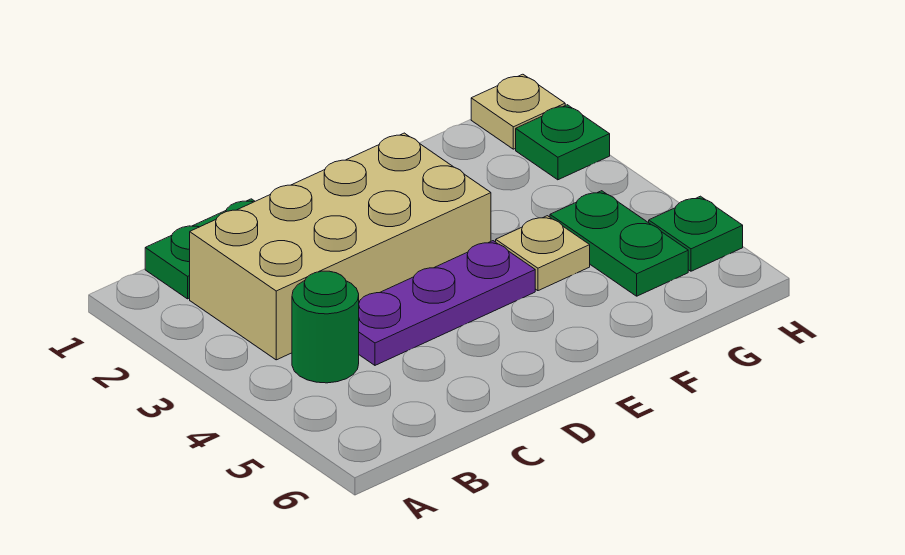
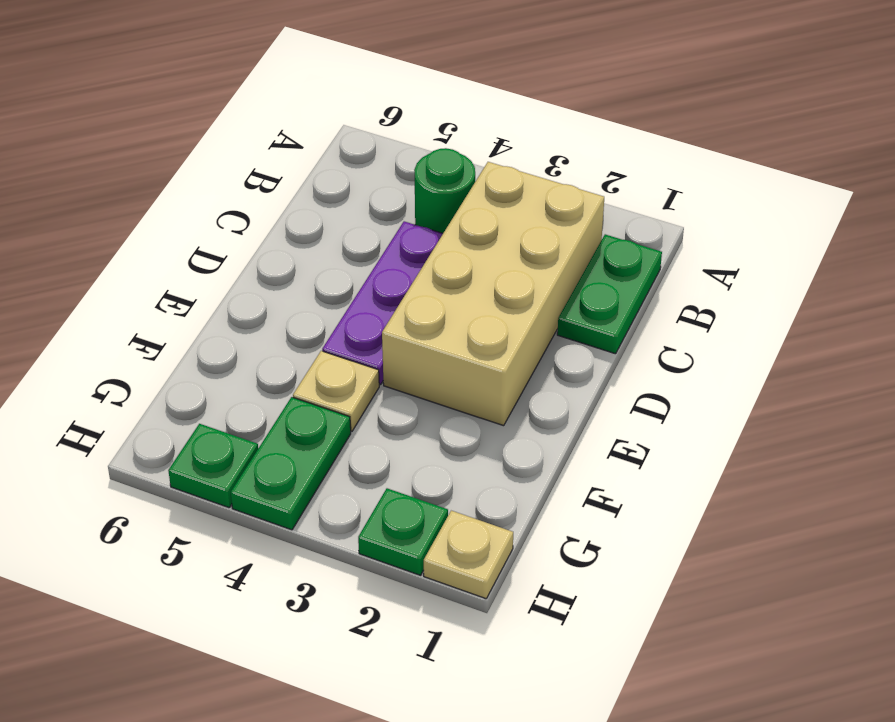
green 1x2 plate [550,191,688,296] -> green 1x2 plate turned to [231,397,351,530]

